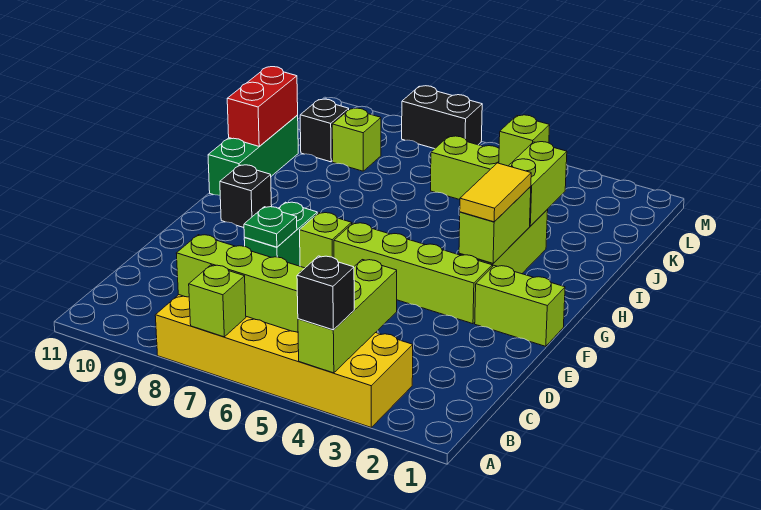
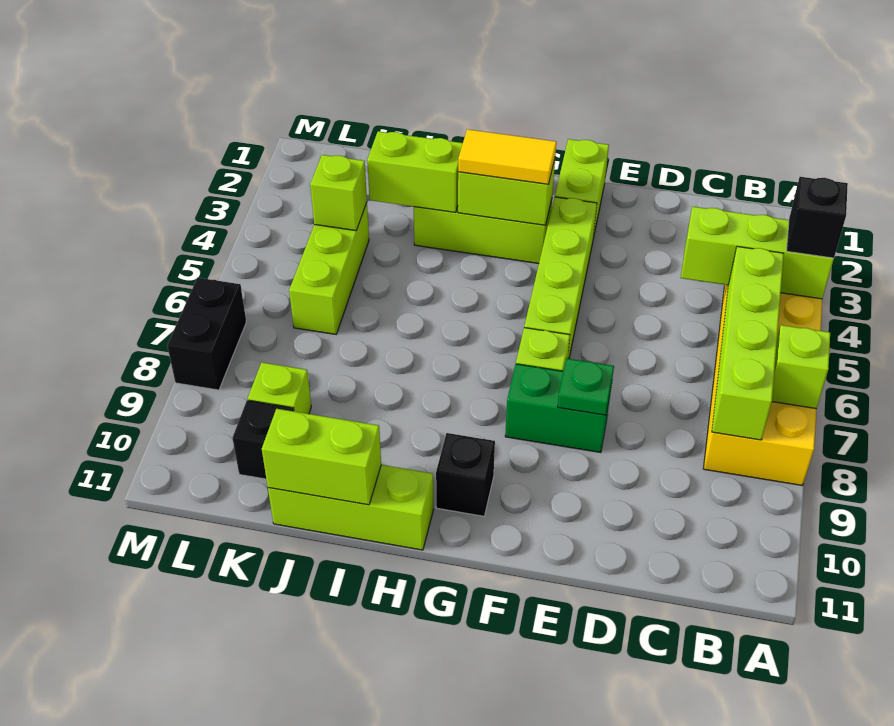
green 1x3 brick [208,115,298,195] -> lime 1x3 brick [268,465,434,550]
red 1x2 brick [227,67,298,146] -> lime 1x2 brick [262,409,381,505]

